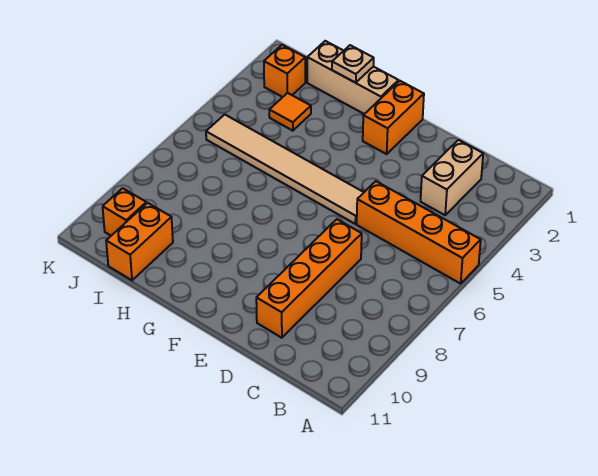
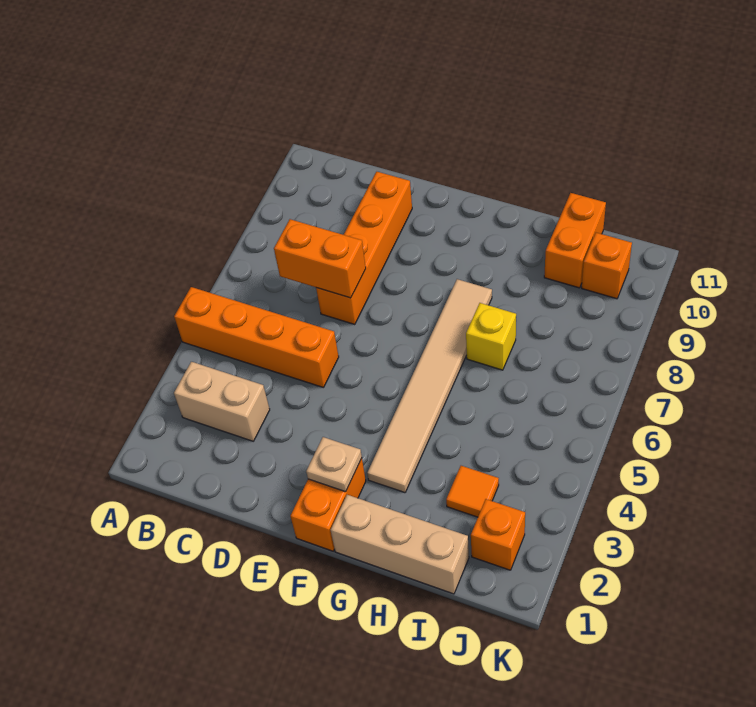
tan 1x2 brick [421,140,483,215] -> tan 1x2 brick turned to [174,362,270,441]
none -> orange 1x2 brick [274,219,366,298]
tan 1x6 tile [206,115,364,224] -> tan 1x6 tile turned to [367,279,492,493]
tan 1x1 plate [332,45,374,83] -> tan 1x1 plate moved to [306,437,362,492]
none -> yellow 1x1 brick [466,303,516,370]

